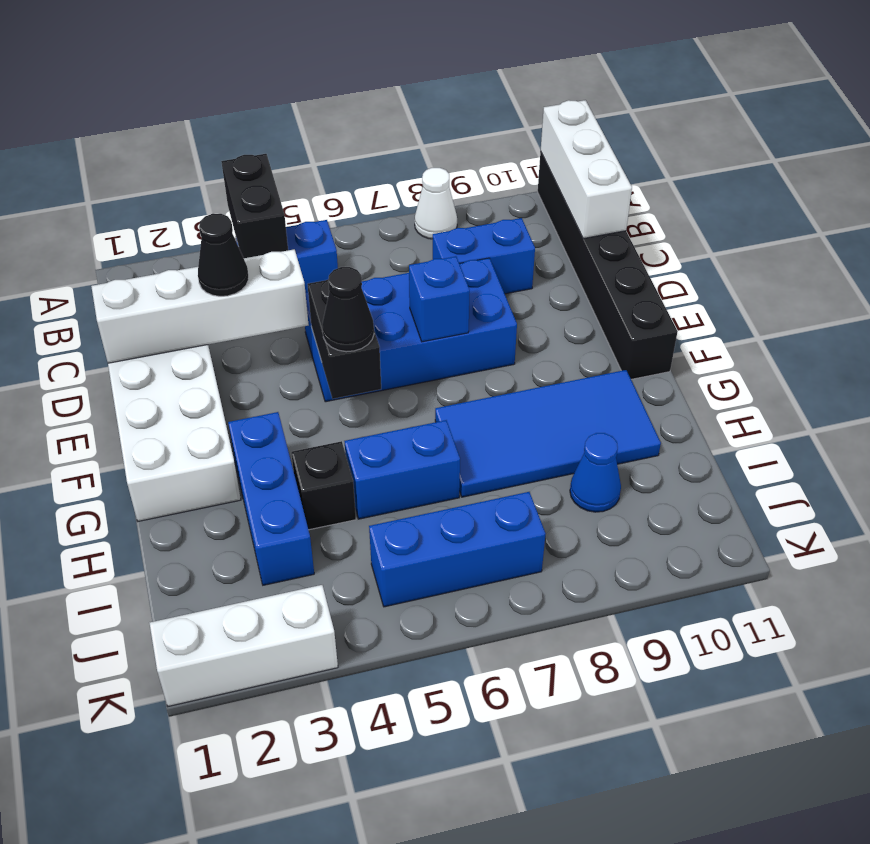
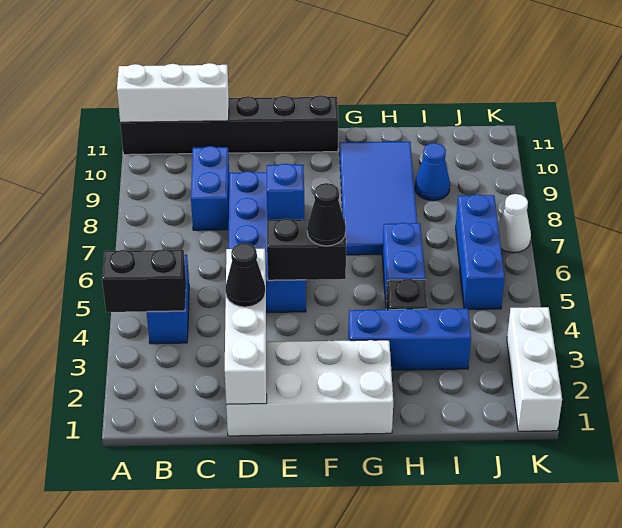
white 1x1 cone [415,168,457,239] -> white 1x1 cone moved to [498,194,531,253]

